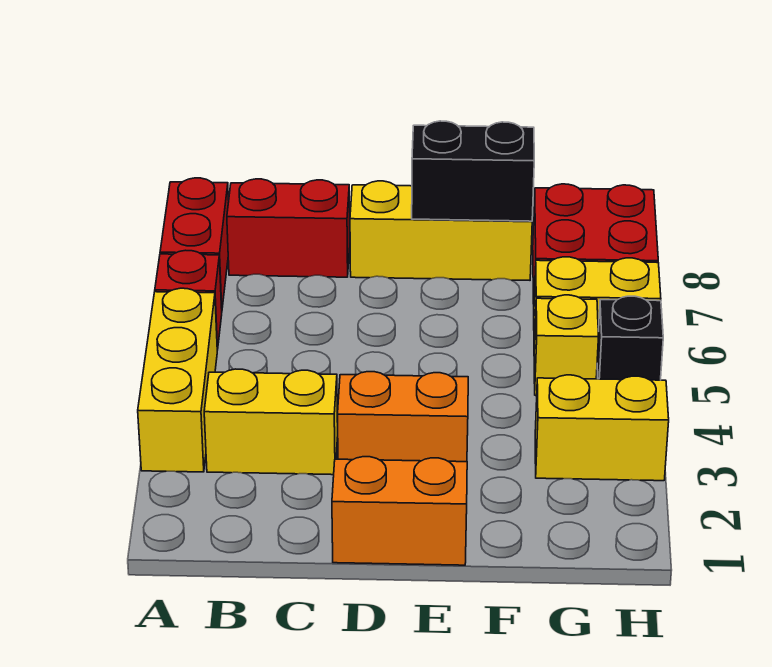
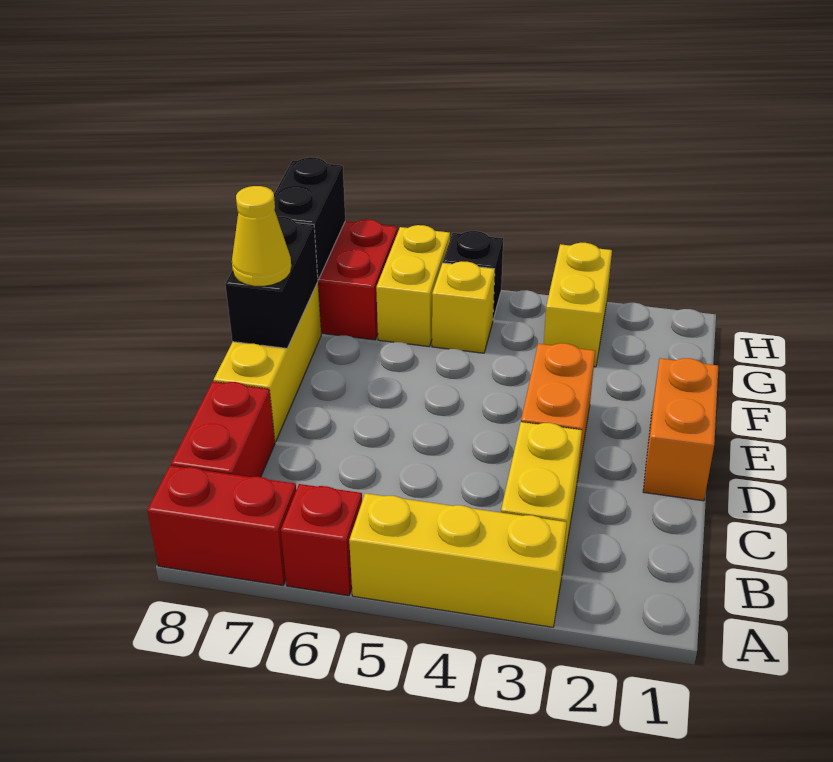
none -> yellow 1x1 cone [232,186,291,286]
none -> black 1x2 brick [274,157,345,280]

